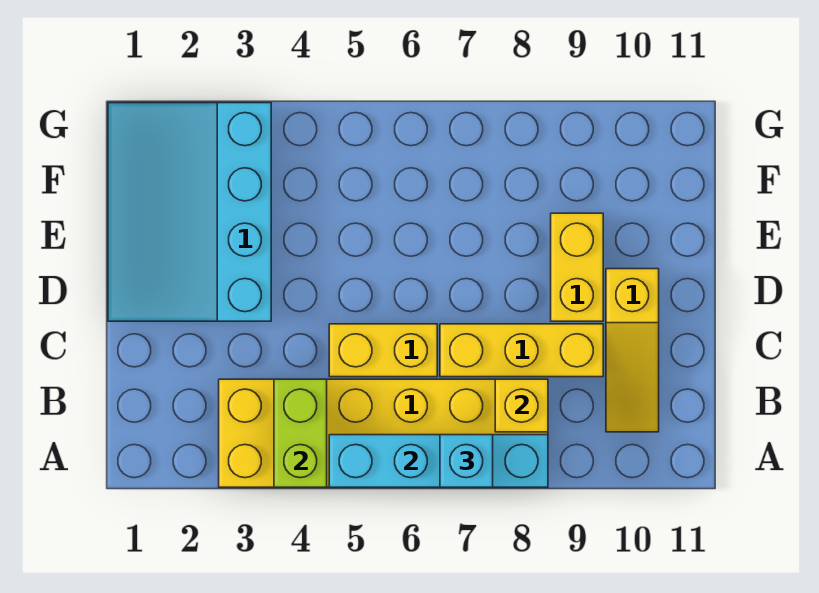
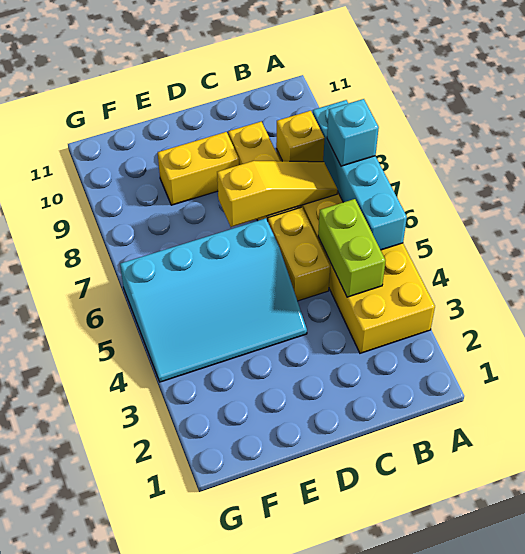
lime 1x2 brick [274,379,327,487] -> lime 1x2 brick turned to [318,199,386,297]
yellow 1x3 slope [606,269,659,432] -> yellow 1x3 slope moved to [217,161,338,227]
cyan 3x4 slope [108,103,271,321] -> cyan 3x4 slope moved to [120,218,307,382]

